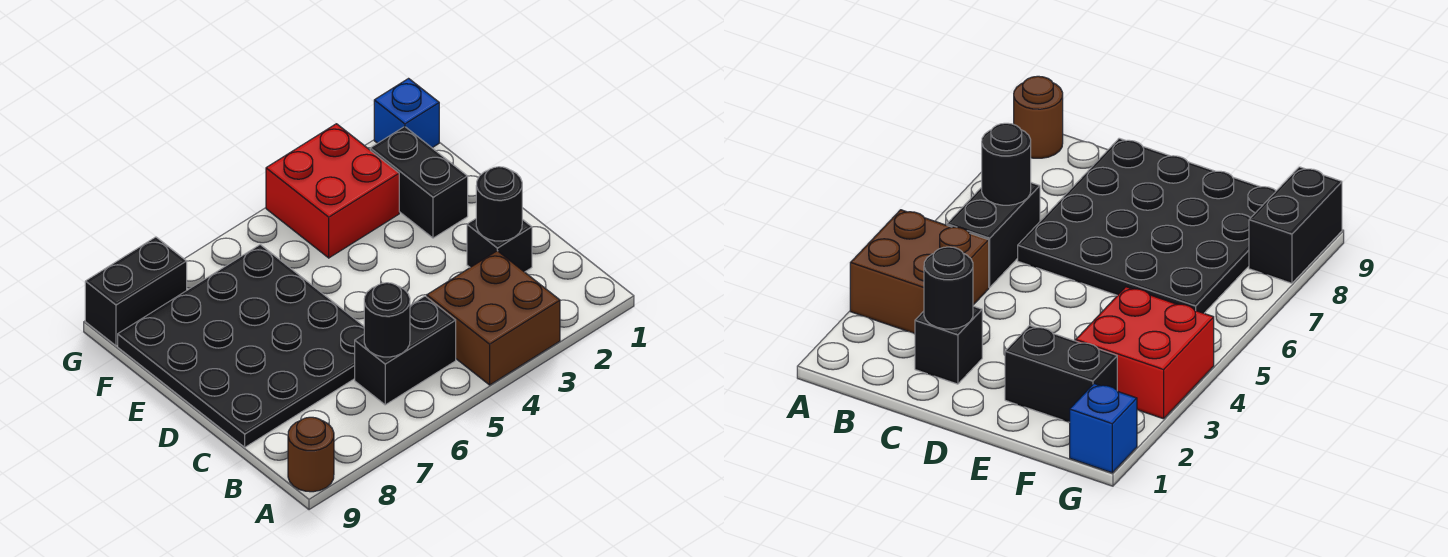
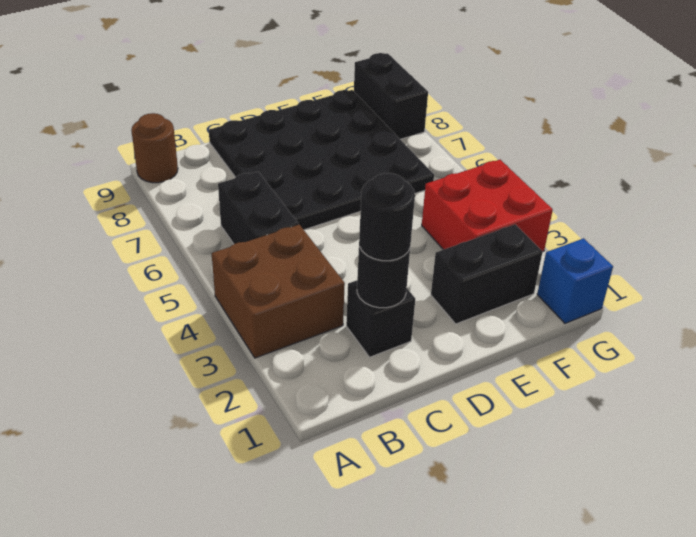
black 1x1 round brick [364,283,410,357] -> black 1x1 round brick moved to [359,173,415,261]

